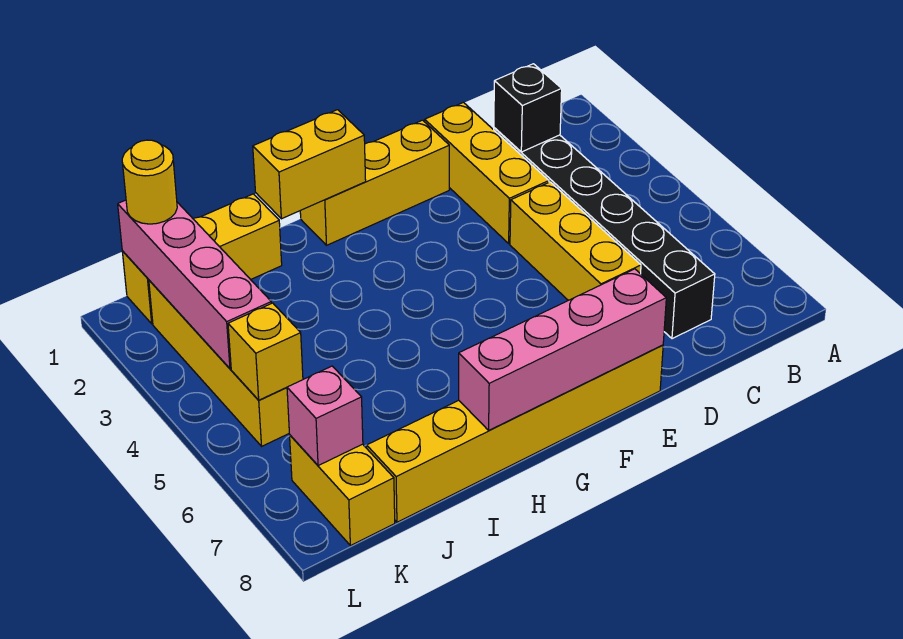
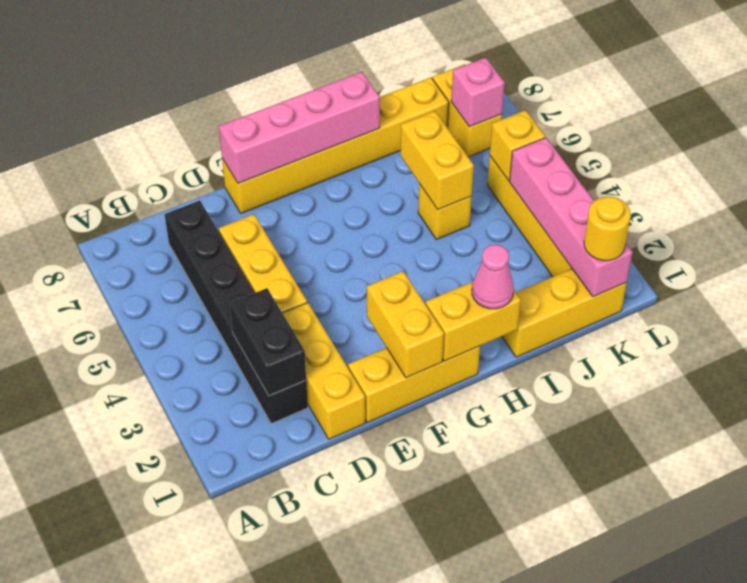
black 1x1 brick [494,64,562,152] -> black 1x2 brick [230,288,306,396]
none -> yellow 1x2 brick [367,271,444,378]
none -> pink 1x1 cone [472,244,514,309]
none -> yellow 1x1 brick [418,184,472,240]
none -> yellow 1x2 brick [400,111,474,210]

